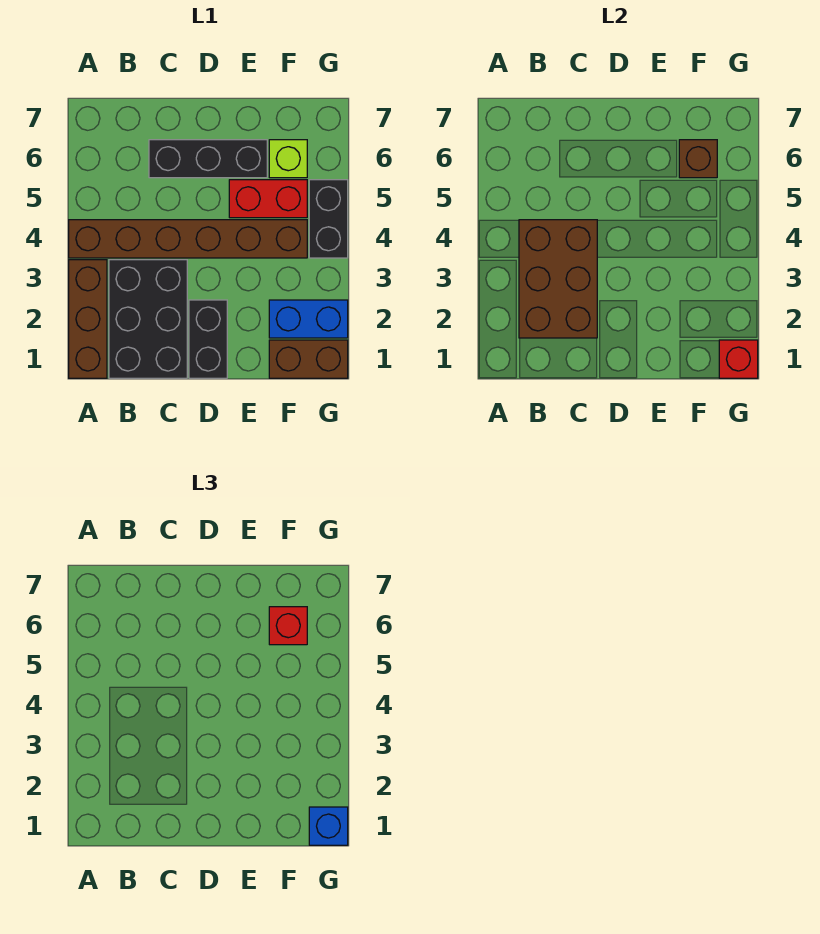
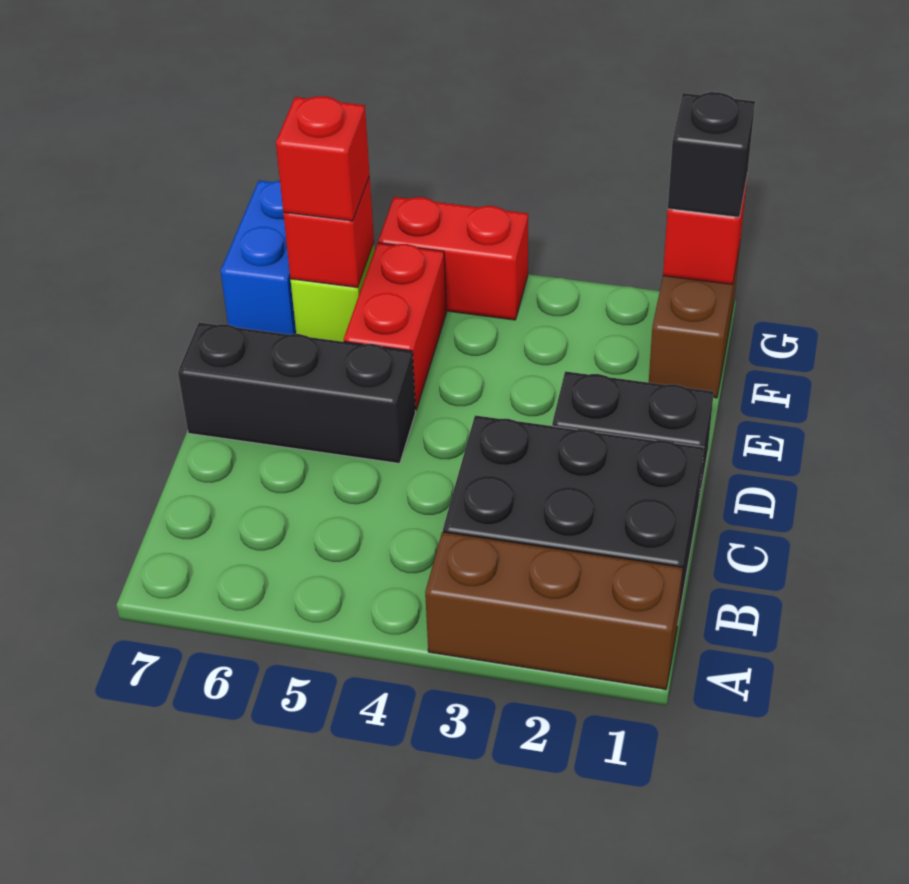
brown 1x6 brick [69,220,307,258] -> none
brown 2x3 brick [519,220,597,338] -> none
black 1x3 brick [149,140,267,178] -> black 1x3 brick turned to [178,322,416,463]
blue 1x2 brick [269,300,348,338] -> blue 1x2 brick moved to [221,181,296,335]
brown 1x1 brick [679,140,717,178] -> red 1x1 brick [283,177,374,288]
blue 1x1 brick [309,807,348,845] -> black 1x1 brick [668,92,755,217]
black 1x2 brick [309,180,348,258] -> red 1x2 brick [378,197,528,320]

